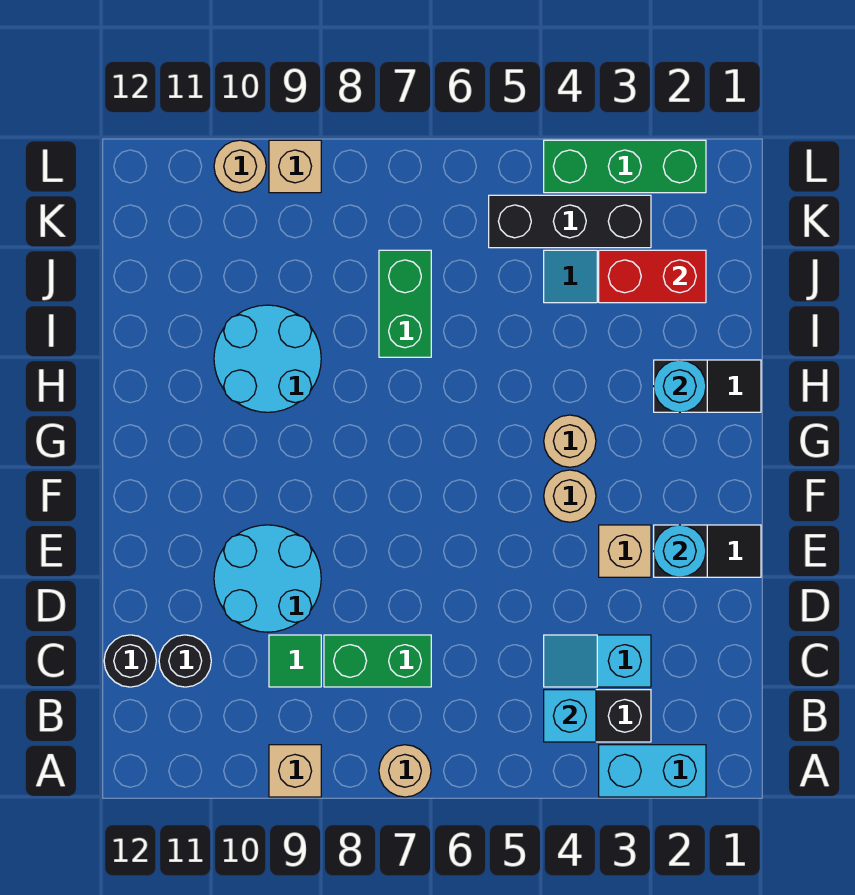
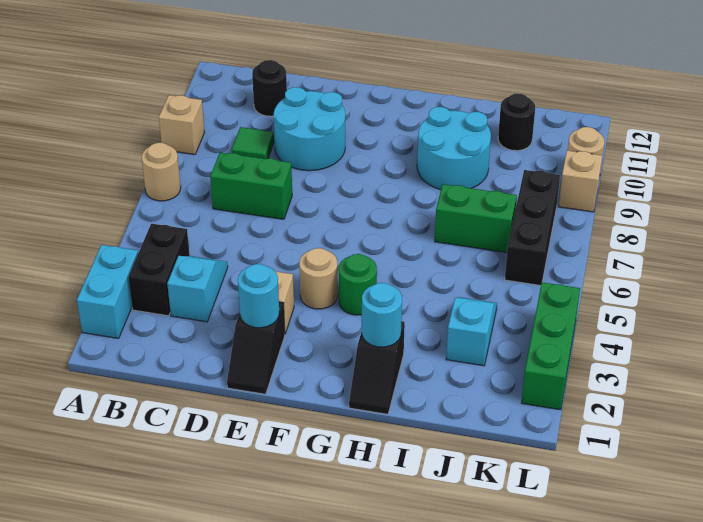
cyan 1x1 brick [544,690,596,742] -> none
green 1x2 brick [324,635,431,687] -> green 1x2 brick turned to [210,152,292,219]
black 1x1 round brick [104,635,156,687] -> black 1x1 round brick moved to [498,94,535,151]
tan 1x1 round brick [544,415,596,467] -> green 1x1 round brick [339,254,377,315]
red 1x2 brick [599,250,706,303] -> none
black 1x3 brick [489,195,651,248] -> black 1x3 brick moved to [505,170,560,285]

